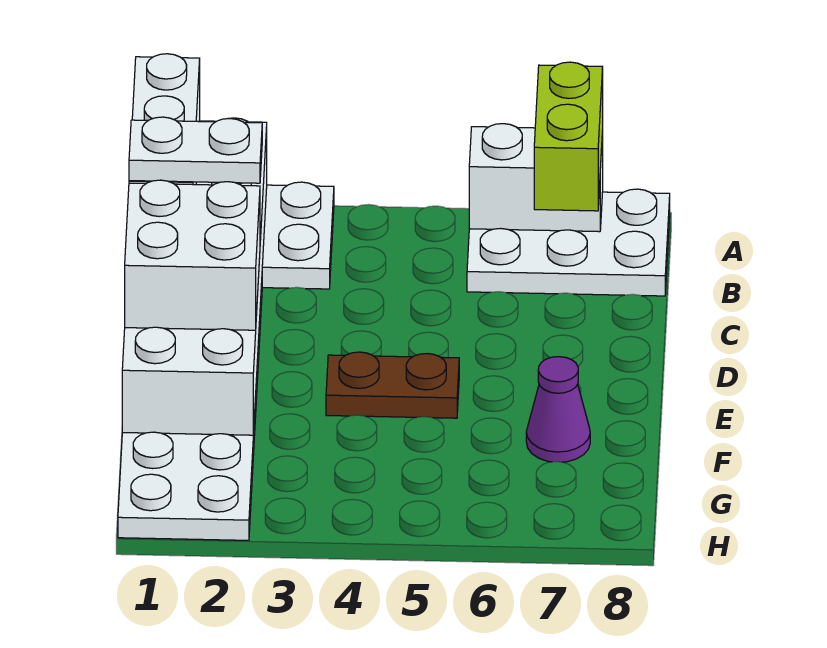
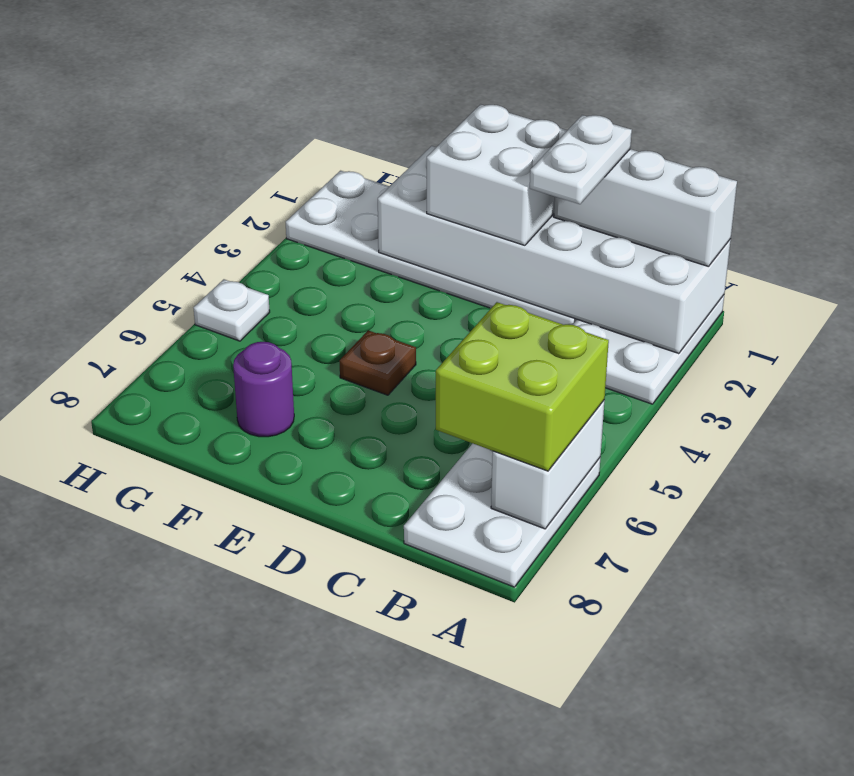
lime 1x2 brick [534,62,603,211] -> lime 2x2 brick [436,302,609,471]
brown 1x2 plate [326,352,459,418] -> brown 1x1 plate [339,330,416,395]
purple 1x1 cone [526,357,590,462] -> purple 1x1 round brick [233,342,294,437]
none -> white 1x1 plate [194,279,270,341]

